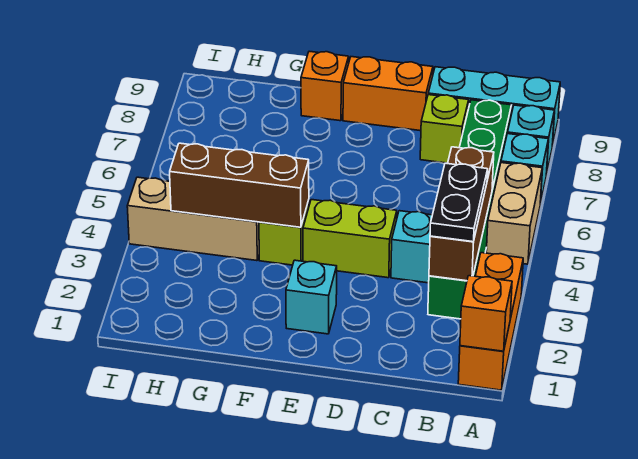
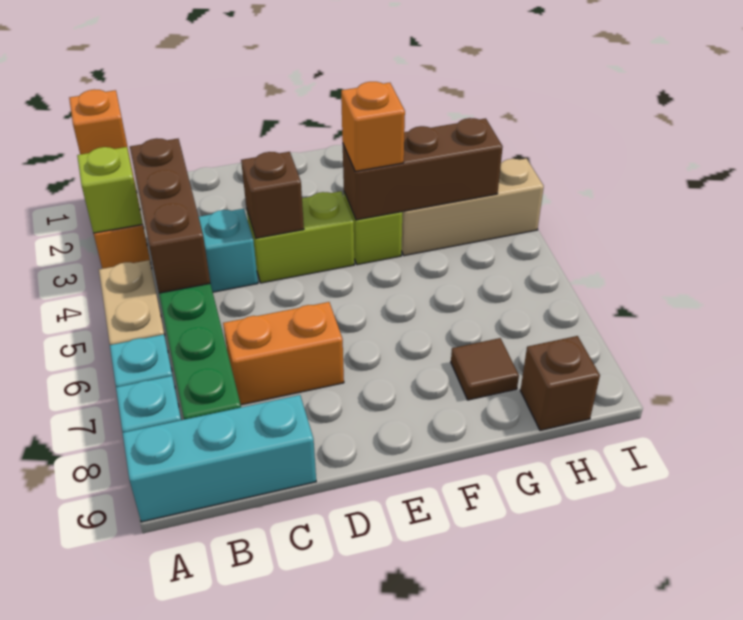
black 1x2 plate [430,163,488,242] -> none
lime 1x1 brick [420,95,469,163] -> lime 1x1 brick moved to [77,147,143,233]
none -> brown 1x1 brick [241,152,304,238]
orange 1x2 brick [343,57,433,131] -> orange 1x2 brick moved to [223,302,344,405]
cyan 1x1 brick [286,260,337,334] -> none
orange 1x1 brick [301,51,349,121] -> orange 1x1 brick moved to [341,82,405,171]
none -> brown 1x1 tile [451,338,519,400]
none -> brown 1x1 brick [520,336,600,430]

